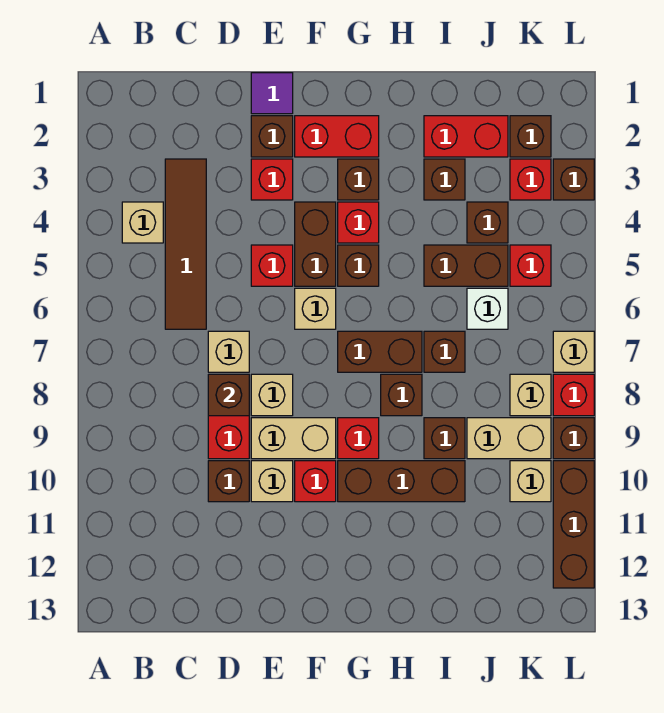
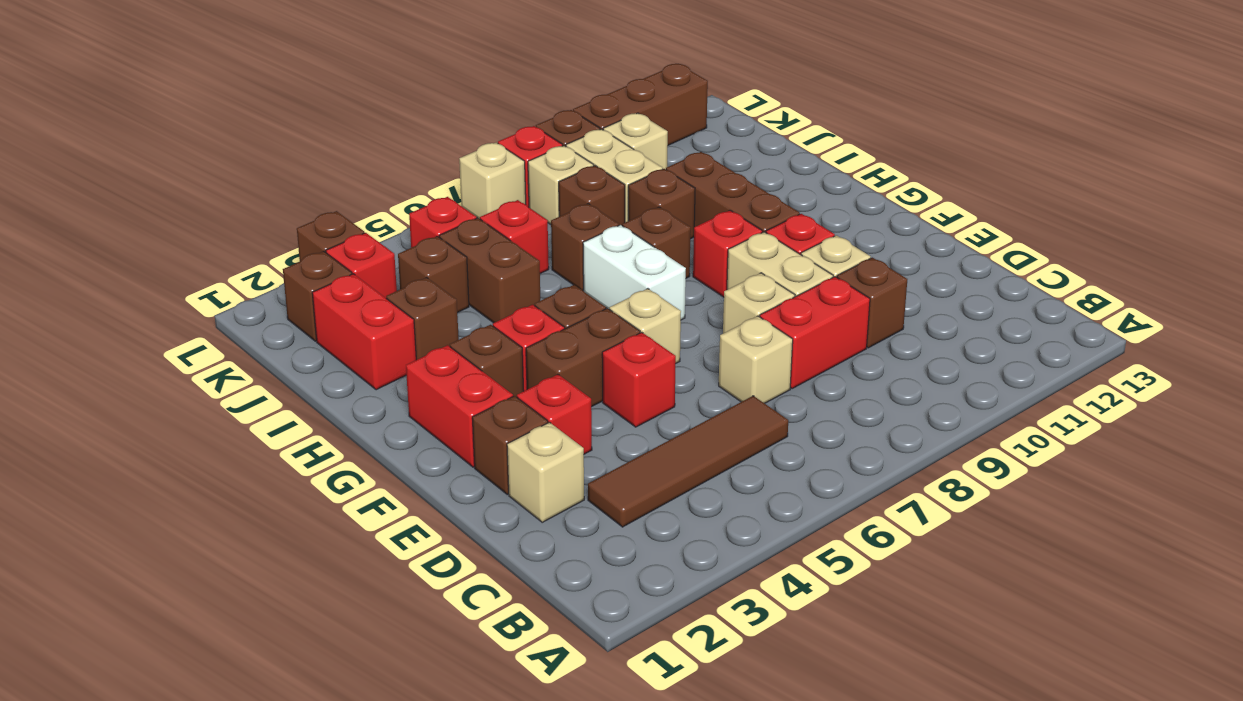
tan 1x1 brick [122,202,163,243] -> tan 1x1 brick moved to [507,422,584,522]
brown 1x1 brick [208,374,249,416] -> brown 1x1 brick moved to [559,166,625,225]
purple 1x1 tile [251,73,293,114] -> none
brown 1x2 brick [338,331,422,372] -> white 1x2 brick [583,225,686,320]
white 1x1 brick [467,288,508,329] -> red 1x1 brick [480,200,549,274]

